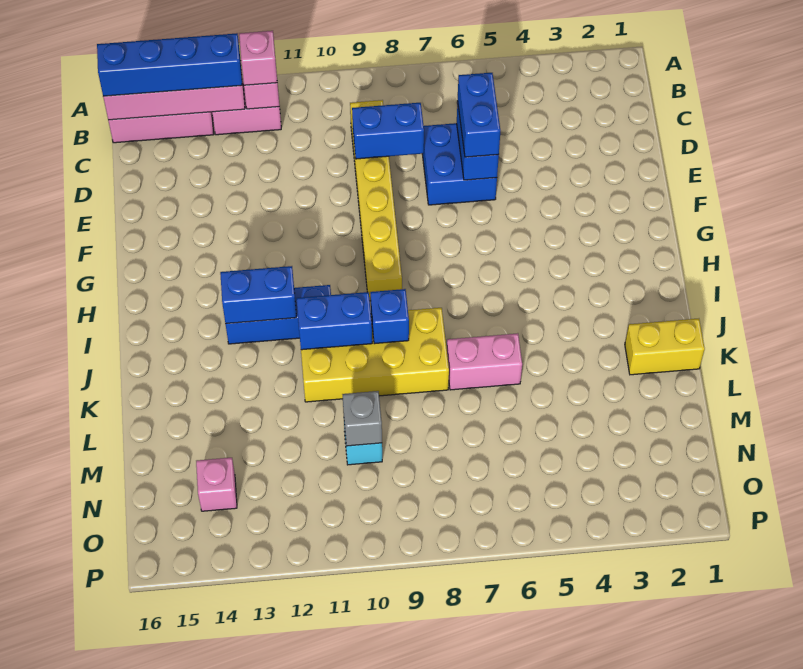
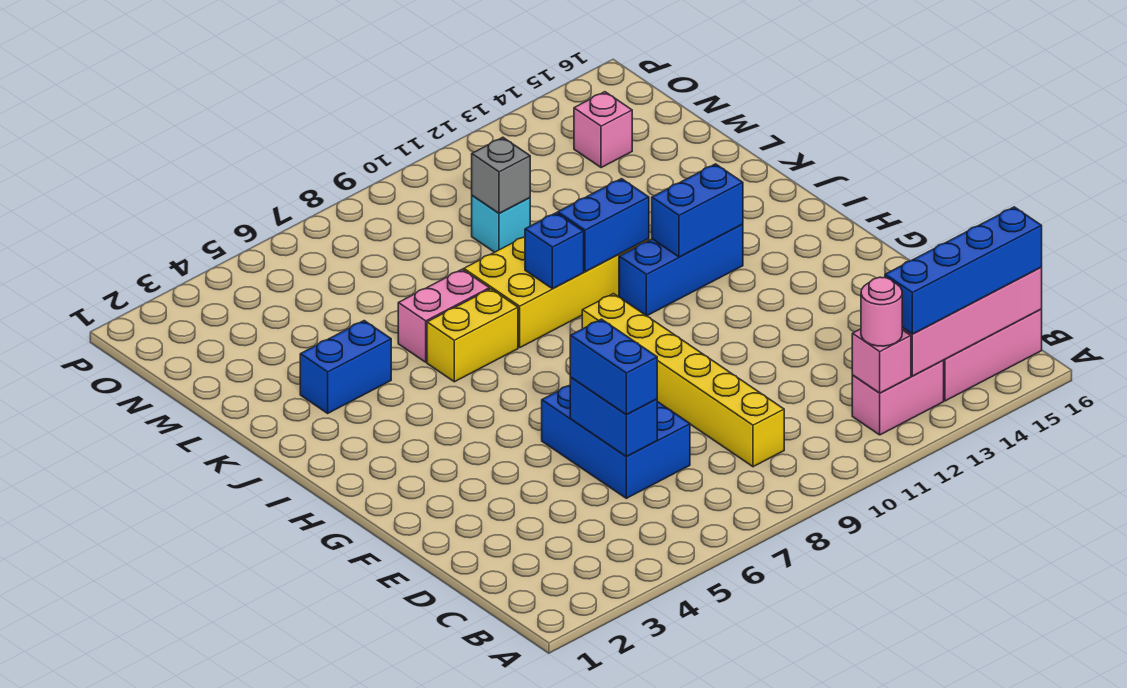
pink 1x1 brick [239,31,277,85] -> pink 1x1 round brick [861,277,902,346]
blue 2x2 brick [422,123,497,205] -> blue 2x3 brick [542,385,690,498]
blue 1x2 brick [352,103,424,159] -> blue 1x2 brick moved to [300,321,391,413]
yellow 1x2 brick [625,319,705,375] -> yellow 1x2 brick moved to [427,289,518,382]

